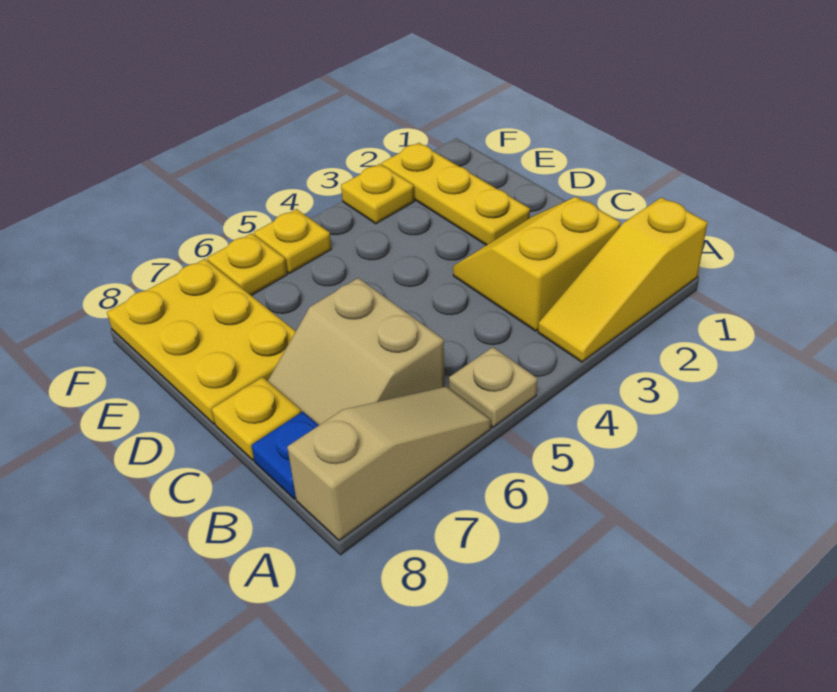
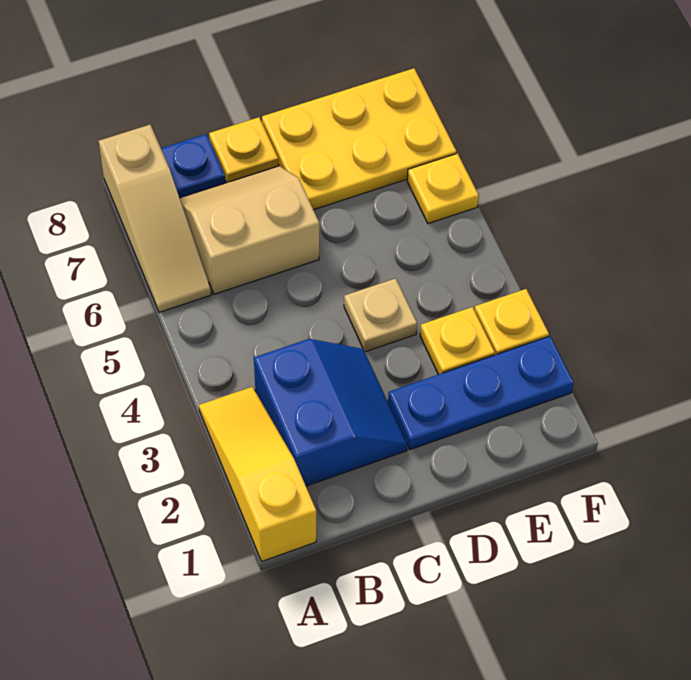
tan 1x1 plate [449,347,537,427] -> tan 1x1 plate moved to [344,278,417,352]
yellow 2x2 slope [453,197,620,331] -> blue 2x2 slope [254,339,407,486]
yellow 1x3 plate [382,143,530,245] -> blue 1x3 plate [388,336,574,450]
yellow 1x1 plate [254,209,331,273] -> yellow 1x1 plate moved to [420,307,495,374]

